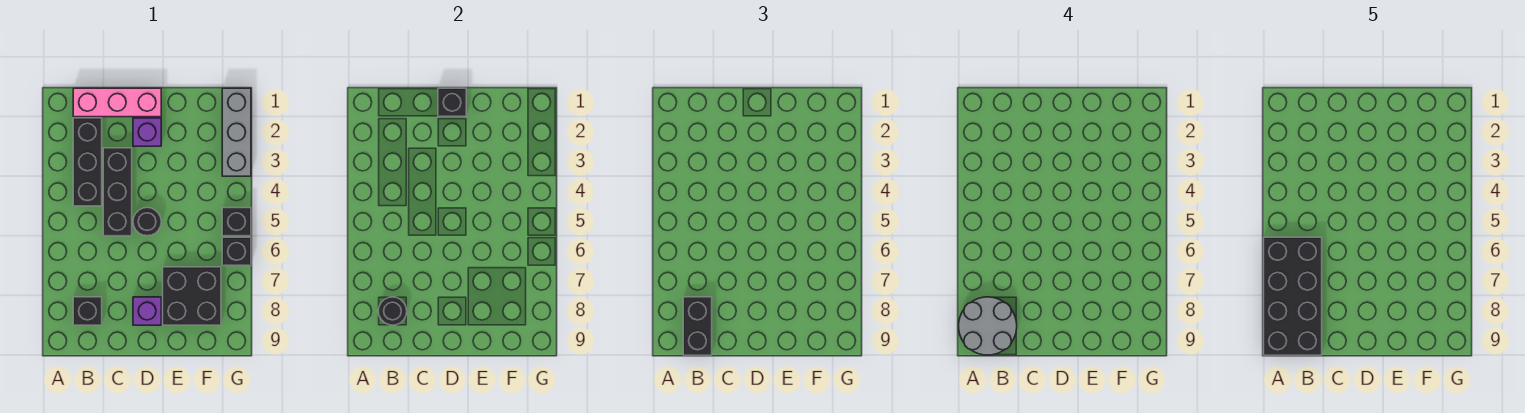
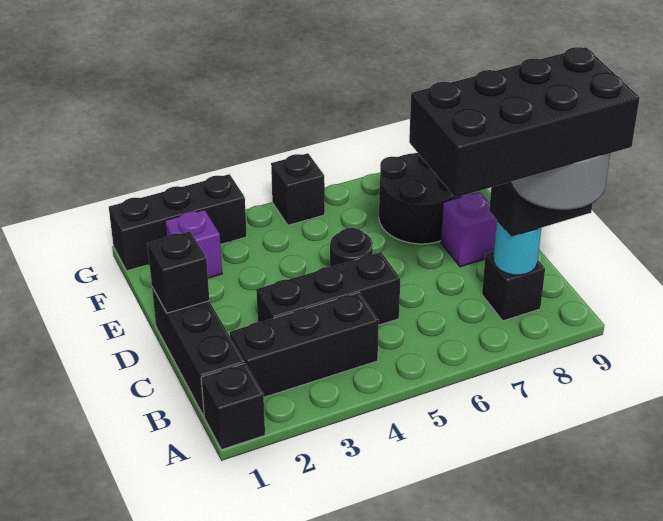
pink 1x3 brick [73,88,161,117] -> black 1x3 brick [152,287,245,416]
black 1x1 round brick [378,297,407,325] -> cyan 1x1 round brick [494,221,541,275]
purple 1x1 brick [133,118,161,146] -> purple 1x1 brick moved to [165,210,222,278]
black 2x2 brick [163,267,221,325] -> black 2x2 round brick [379,153,461,244]
grey 1x3 brick [222,88,251,176] -> black 1x3 brick [109,174,247,271]
black 1x1 brick [222,237,251,266] -> black 1x1 brick moved to [201,363,265,450]

